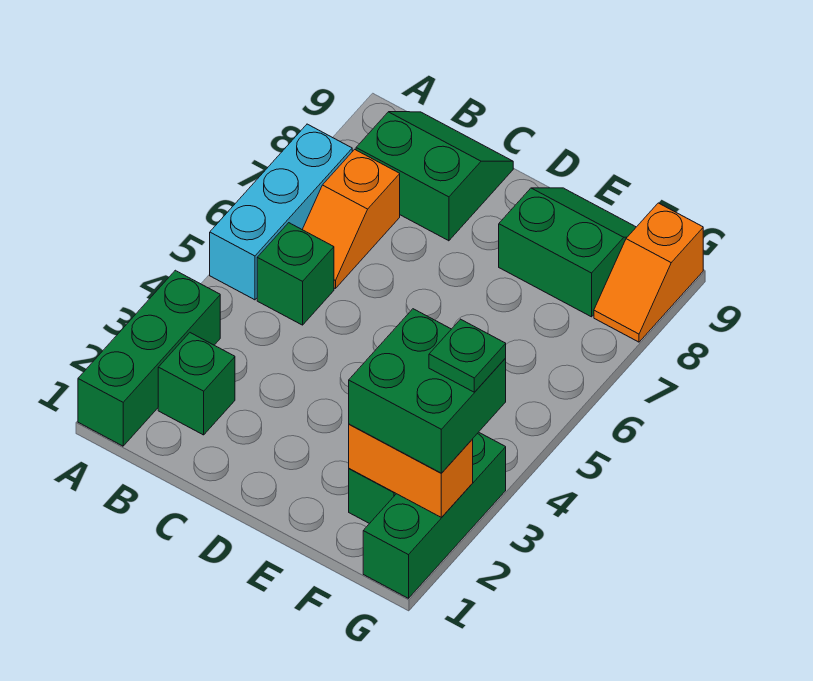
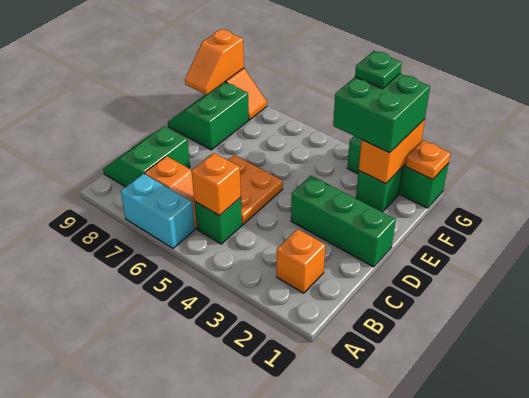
green 1x3 brick [78,270,220,446] -> green 1x3 brick moved to [291,176,396,267]
cyan 1x3 brick [210,124,352,300] -> cyan 1x2 brick [121,174,195,248]
green 1x1 brick [158,333,235,435] -> orange 1x1 brick [277,229,325,293]
none -> orange 1x1 brick [191,153,241,216]
none -> orange 2x2 plate [229,155,283,225]
none -> orange 1x2 slope [185,29,244,95]
none -> orange 1x1 plate [405,140,451,180]

